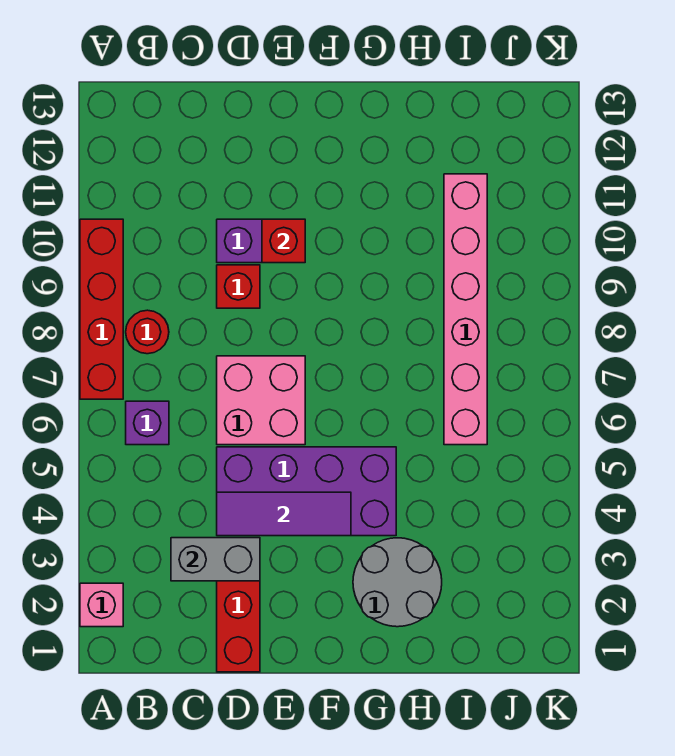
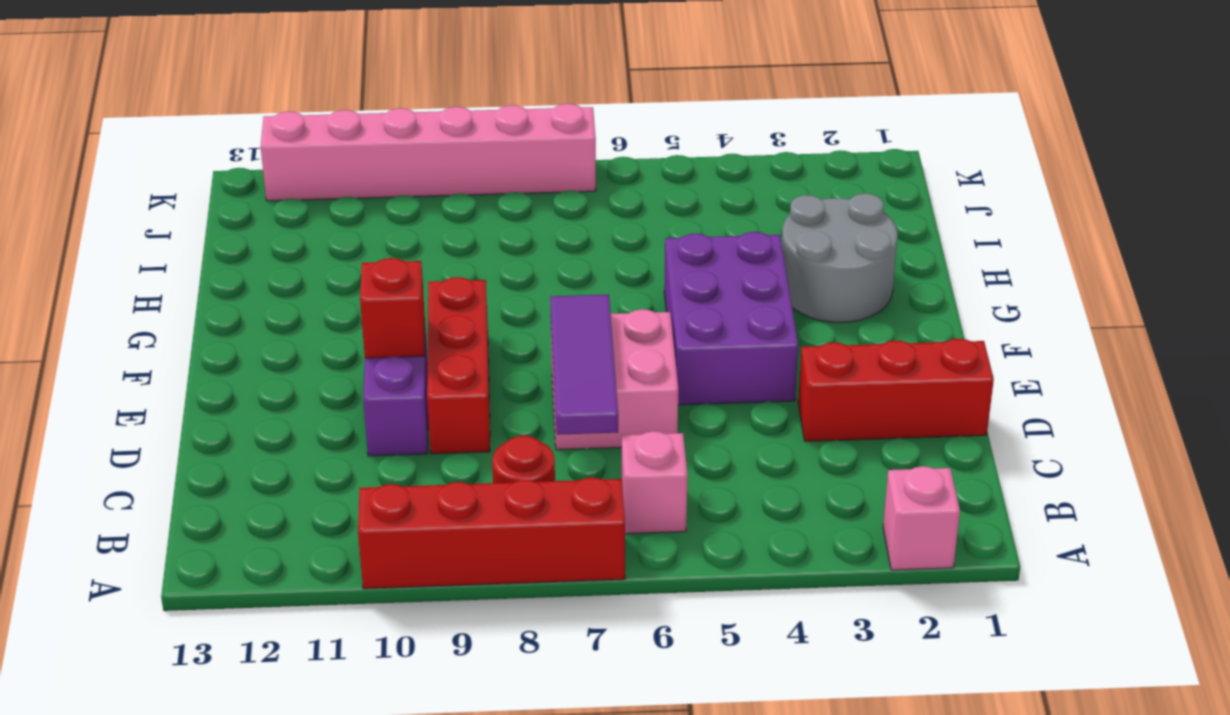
purple 1x1 brick [126,401,169,445] -> pink 1x1 brick [621,431,688,534]
grey 1x2 brick [171,538,260,581] -> none
purple 2x4 brick [217,447,396,536] -> purple 2x3 brick [664,232,798,405]
purple 1x3 tile [217,492,351,536] -> purple 1x3 tile moved to [550,295,618,435]
red 1x1 brick [217,265,260,308] -> red 1x3 brick [427,277,490,454]
pink 1x6 brick [444,174,487,445] -> pink 1x6 brick moved to [261,104,596,201]

